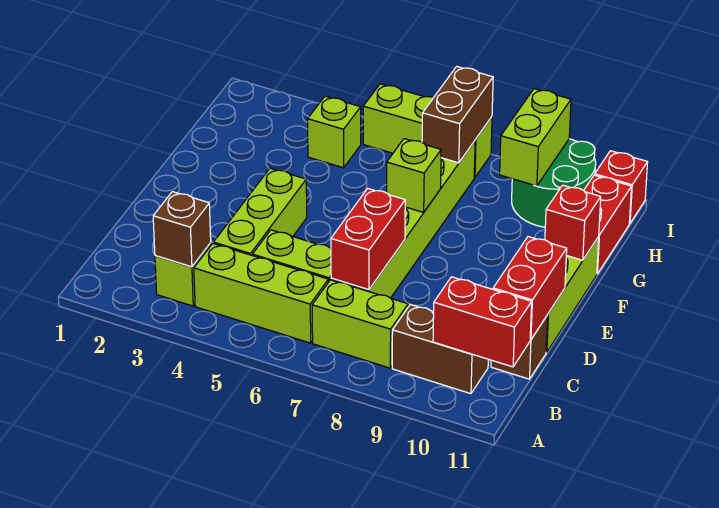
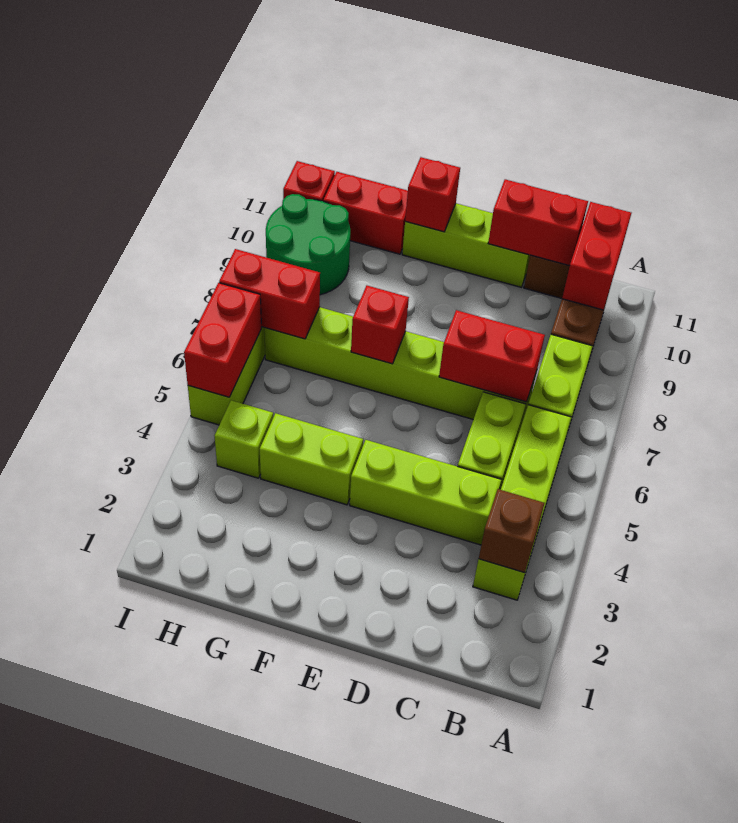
lime 1x1 brick [387,139,441,212] -> red 1x1 brick [351,286,409,364]
brown 1x2 brick [422,66,493,163] -> red 1x2 brick [219,249,320,339]
lime 1x2 brick [500,89,571,186] -> lime 1x2 brick moved to [260,413,363,505]
none -> red 1x2 brick [184,283,261,397]

